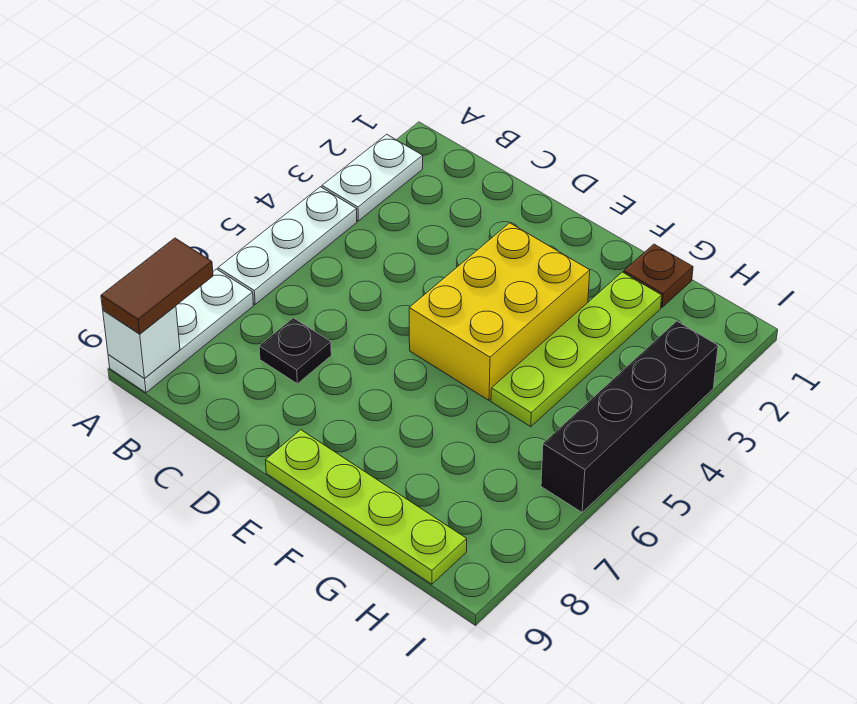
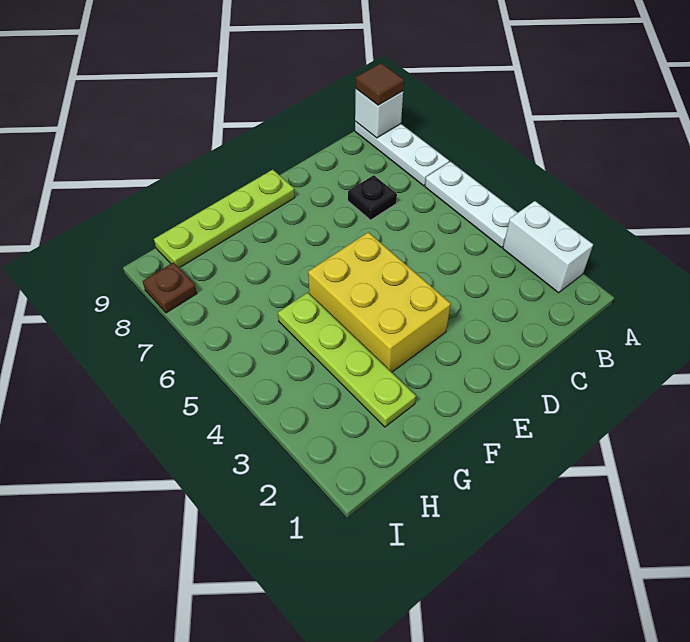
white 1x2 plate [322,134,423,221] -> white 1x2 brick [503,201,593,293]
brown 1x2 tile [101,238,213,334] -> brown 1x1 tile [356,63,404,105]
brown 1x1 plate [624,244,693,307] -> brown 1x1 plate moved to [143,262,197,313]
black 1x4 brick [541,321,718,512] -> none

